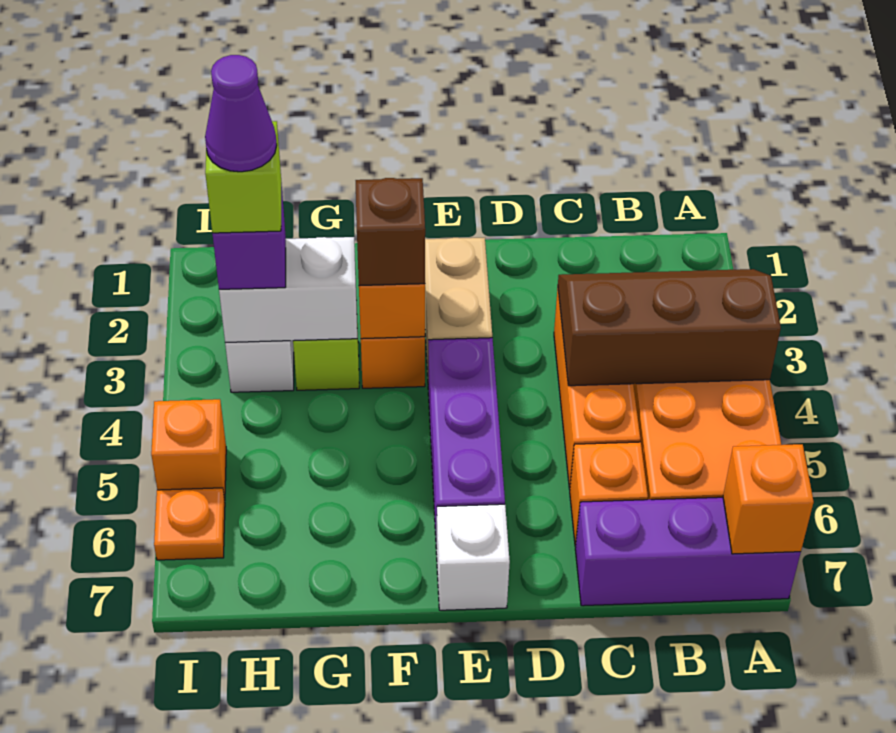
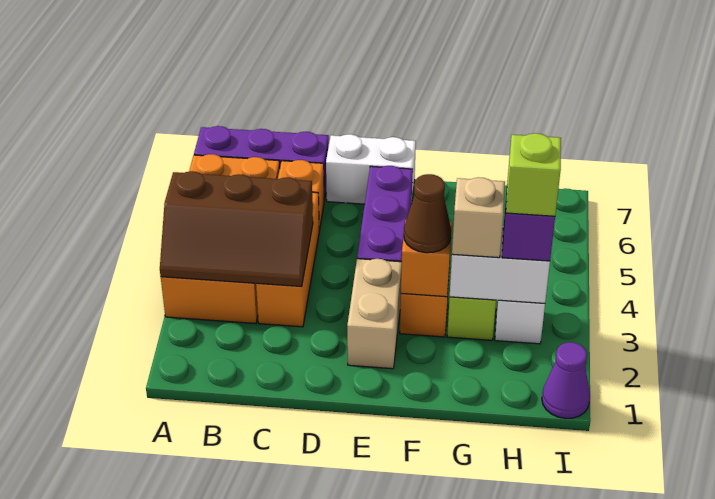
orange 1x1 brick [723,444,814,554] -> none
white 1x1 brick [436,504,510,610] -> white 1x2 brick [326,134,416,204]
brown 1x1 brick [356,178,425,286] -> brown 1x1 cone [404,174,451,253]
none -> tan 1x1 brick [452,177,505,258]
purple 1x1 cone [205,55,277,172] -> purple 1x1 cone moved to [542,342,590,419]
orange 1x1 brick [151,399,226,500] -> none
orange 1x1 plate [154,488,225,560] -> none

